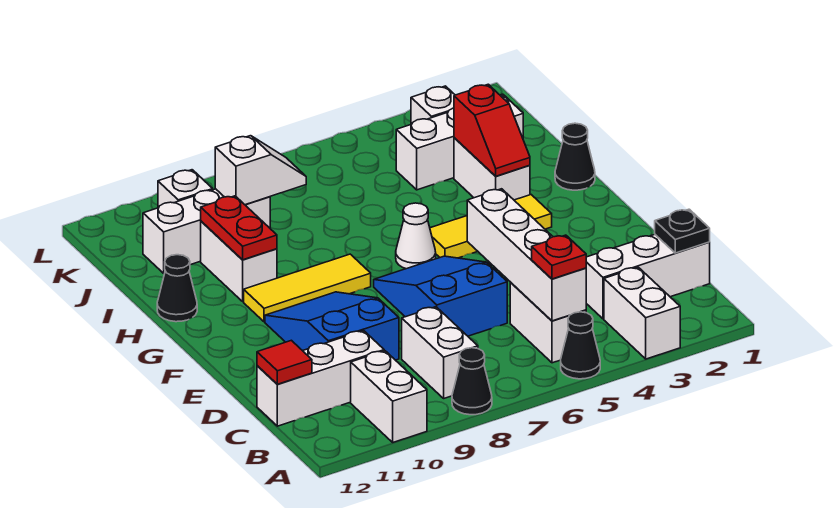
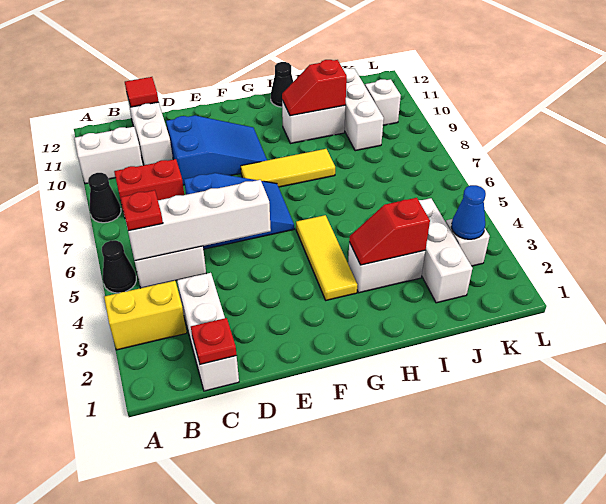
white 1x2 brick [604,267,680,359] -> yellow 1x2 brick [104,281,187,350]
white 1x2 brick [402,307,478,398] -> red 1x2 brick [114,159,184,218]
black 1x1 plate [655,209,710,253] -> red 1x1 plate [191,318,237,364]
white 1x1 cone [396,203,436,269] -> none
yellow 1x3 tile [244,254,371,322] -> yellow 1x3 tile turned to [241,149,335,187]
black 1x1 cone [555,123,595,190] -> none
red 1x2 plate [201,196,277,260] -> red 1x2 slope [282,60,347,116]
white 1x2 slope [215,136,306,205] -> none
none -> blue 1x1 cone [451,185,486,239]

